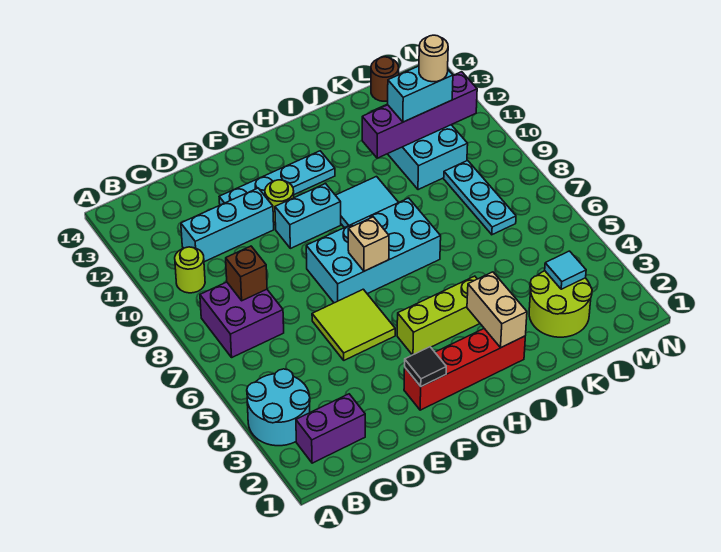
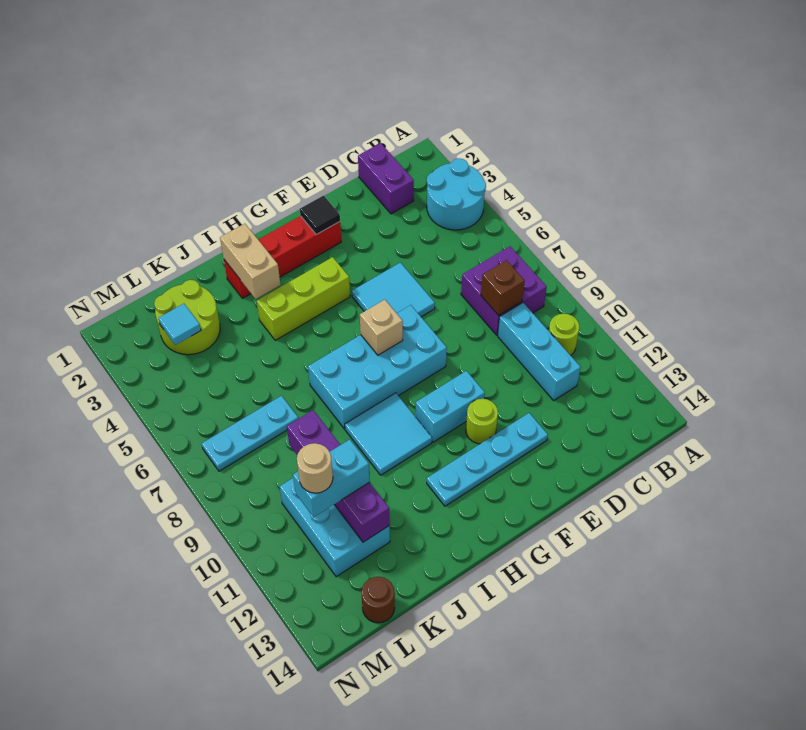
purple 1x2 brick [296,394,365,463] -> purple 1x2 brick turned to [358,143,414,214]
cyan 1x3 brick [181,188,274,262] -> cyan 1x3 brick turned to [498,303,581,400]
lime 2x2 tile [312,289,395,360] -> cyan 2x2 tile [352,263,435,317]
purple 1x4 brick [362,72,477,158] -> purple 1x4 brick turned to [287,410,390,542]
cyan 1x3 plate [444,160,516,235] -> cyan 1x3 plate turned to [202,396,298,471]

